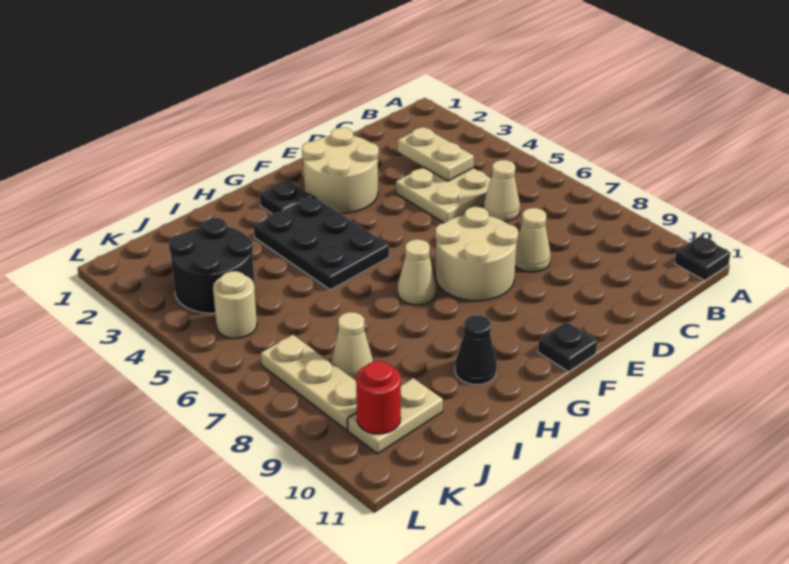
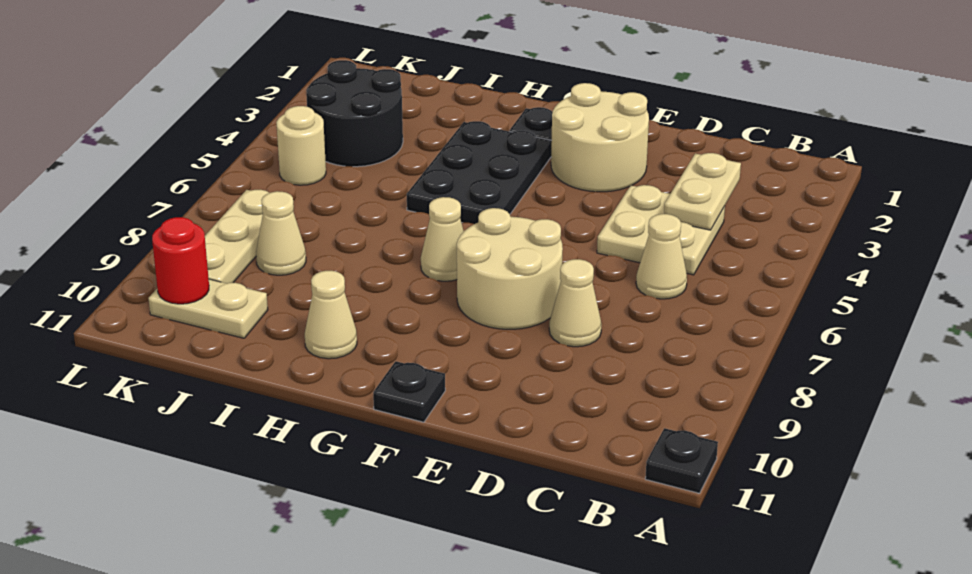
black 1x1 cone [455,315,497,384] -> tan 1x1 cone [305,271,357,359]

